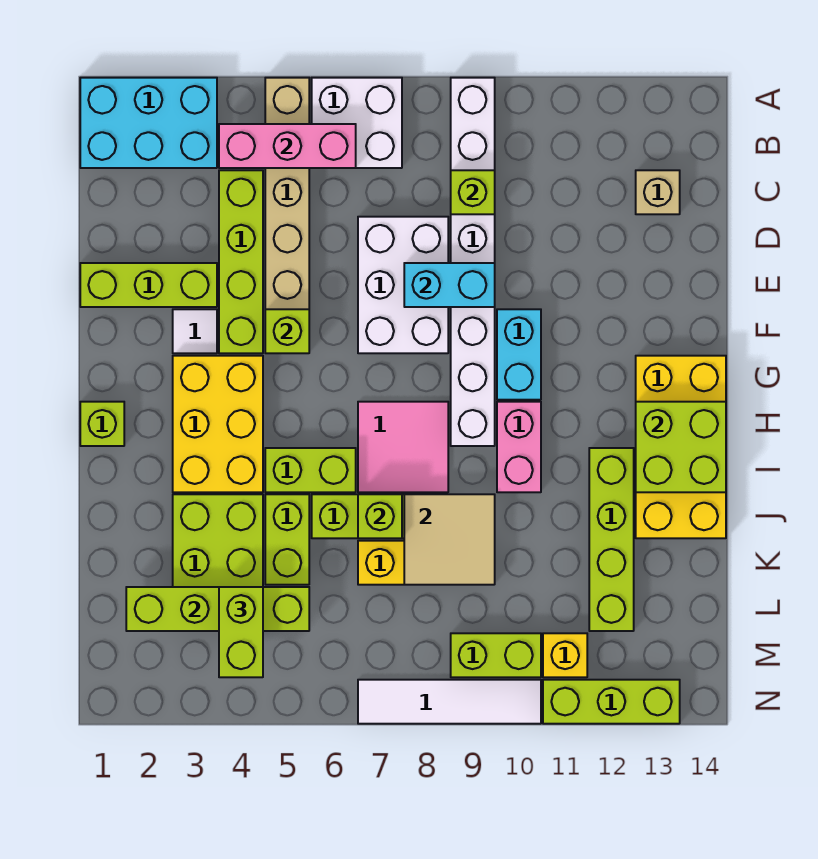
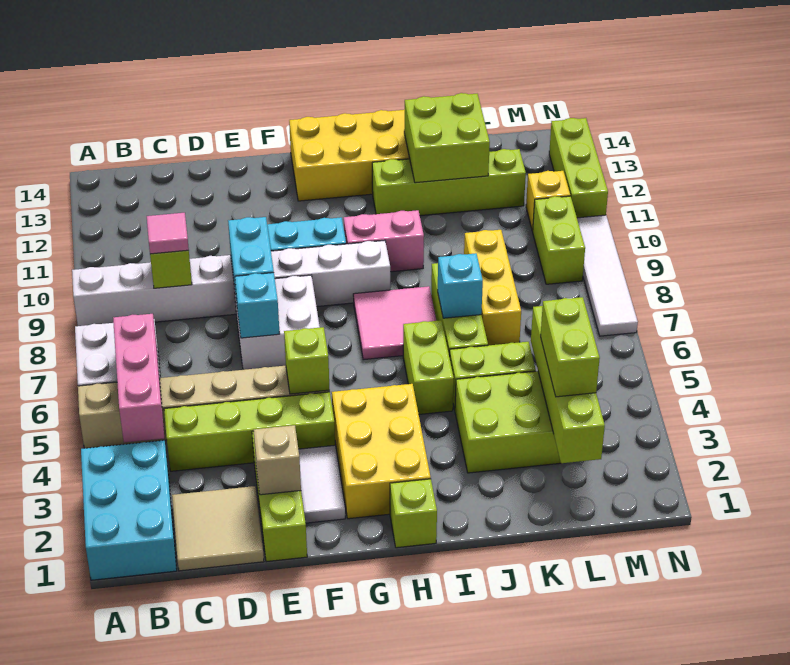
none -> pink 1x1 tile [147,213,189,254]
tan 1x1 brick [636,170,680,214] -> tan 1x1 brick moved to [254,425,301,495]
white 2x3 brick [358,217,448,353] -> white 2x2 brick [234,275,320,370]
none -> cyan 1x1 brick [235,273,280,338]
white 1x1 tile [173,309,217,353] -> white 1x2 tile [298,445,345,523]
yellow 2x3 brick [173,356,263,492] -> yellow 2x3 brick turned to [332,384,431,519]
lime 2x2 brick [636,402,726,492] -> lime 2x2 brick moved to [404,93,490,183]
lime 1x1 brick [358,494,402,538] -> cyan 1x1 brick [438,253,483,318]
tan 2x2 tile [404,494,495,585] -> tan 2x2 tile moved to [172,486,264,571]
lime 1x2 brick [219,587,263,677] -> lime 1x2 brick turned to [541,297,600,397]

